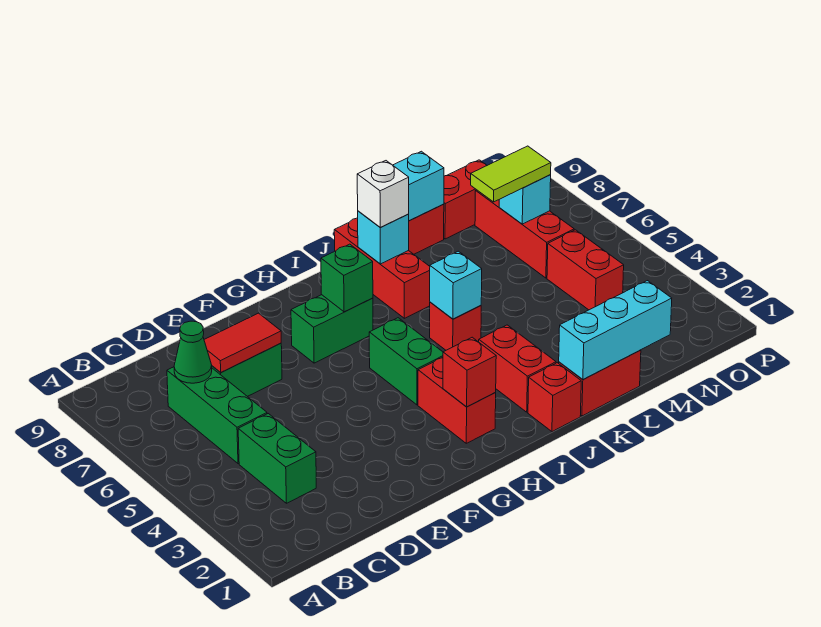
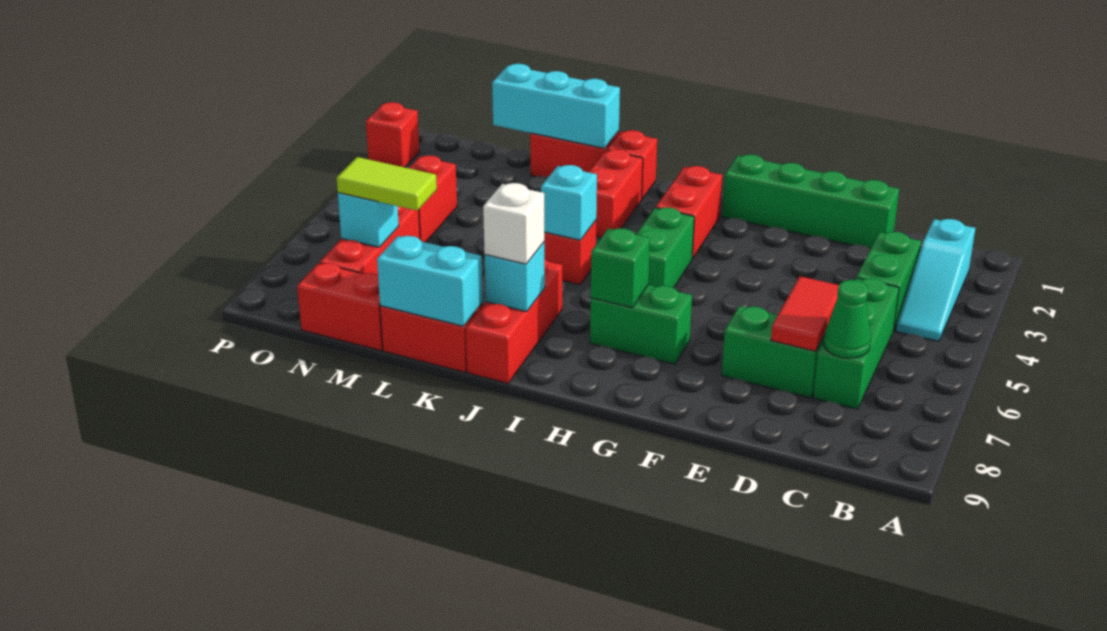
none -> cyan 1x3 slope [896,219,975,341]
none -> green 1x4 brick [722,155,899,249]
red 1x2 tile [204,313,281,372] -> red 1x2 tile turned to [771,276,839,351]
red 1x1 brick [443,337,496,407] -> red 1x1 brick moved to [366,102,419,167]

